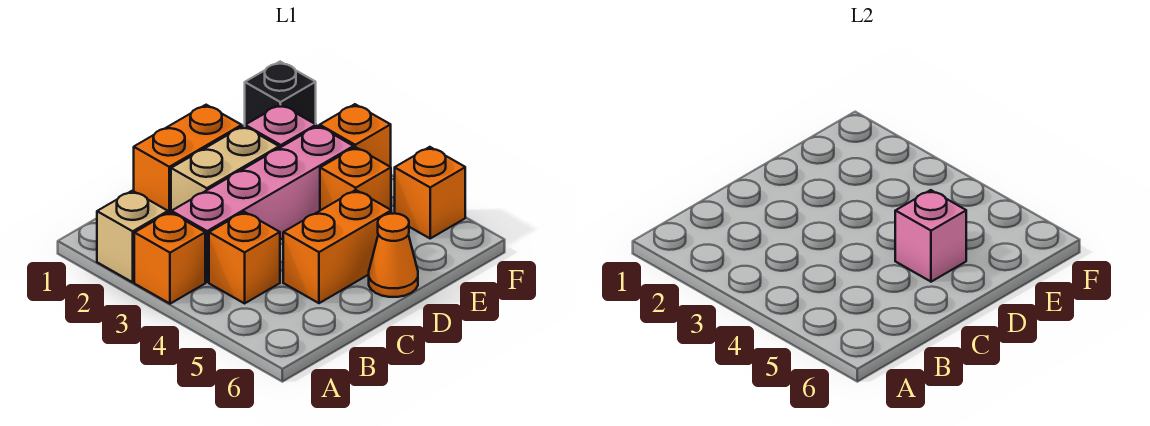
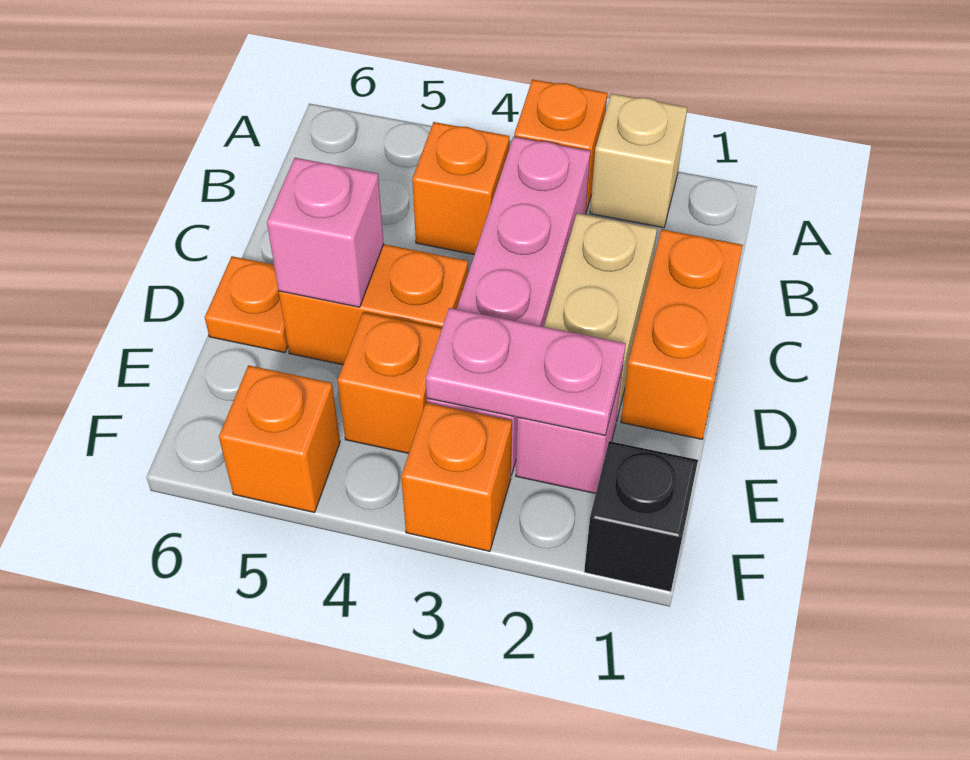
orange 1x2 brick [283,190,391,303] -> orange 1x2 brick turned to [279,244,468,365]
orange 1x1 cone [369,213,418,297] -> orange 1x1 plate [205,256,288,353]
none -> pink 1x2 plate [426,308,626,436]

